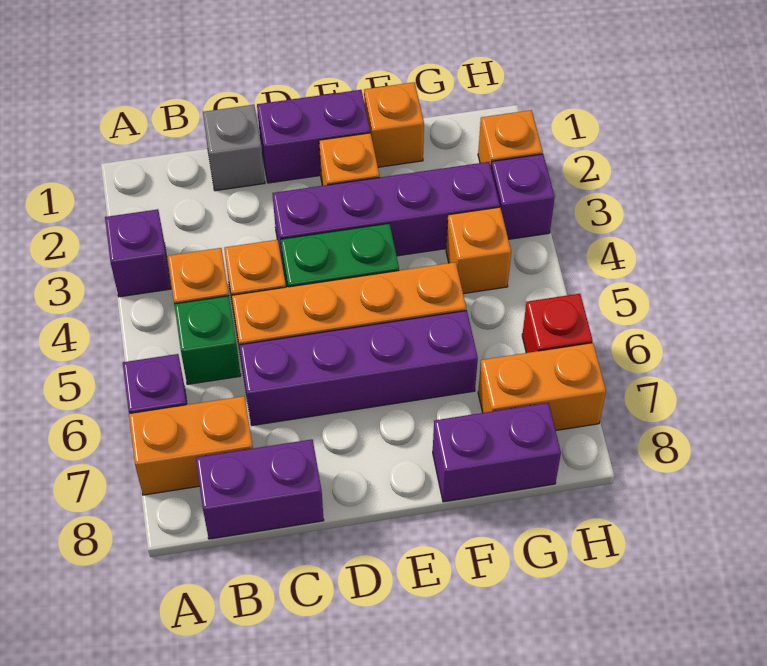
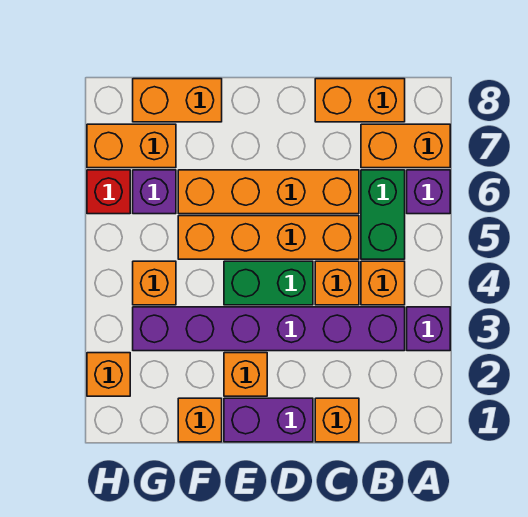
green 1x1 brick [174,296,241,384] -> green 1x2 brick [361,170,405,259]
purple 1x2 brick [196,439,324,539] -> orange 1x2 brick [315,79,405,122]
grey 1x1 brick [203,105,265,191] -> orange 1x1 brick [315,398,359,442]
purple 1x4 brick [240,311,478,426] -> orange 1x4 brick [178,170,359,214]
purple 1x4 brick [272,162,500,266] -> purple 1x6 brick [133,307,405,351]
purple 1x2 brick [433,403,561,502] -> orange 1x2 brick [133,79,222,122]
purple 1x1 brick [491,154,555,239] -> purple 1x1 brick moved to [133,170,176,214]

